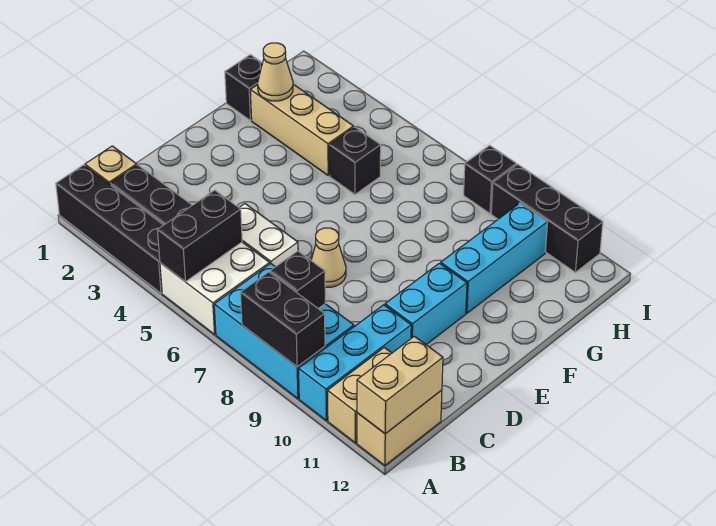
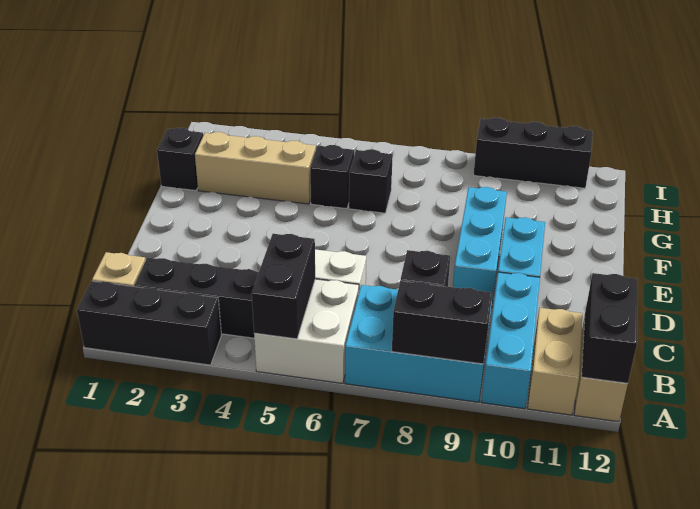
black 1x4 brick [56,165,163,293] -> black 1x3 brick [77,281,222,365]
tan 1x2 brick [357,336,443,434] -> black 1x2 brick [582,273,638,383]
tan 1x1 cone [311,228,346,287] -> none
cyan 1x3 brick [441,203,548,313] -> cyan 1x3 brick moved to [453,187,507,308]
tan 1x1 cone [258,43,293,101] -> none
black 1x1 brick [464,145,516,213] -> black 1x1 brick moved to [349,149,393,213]

